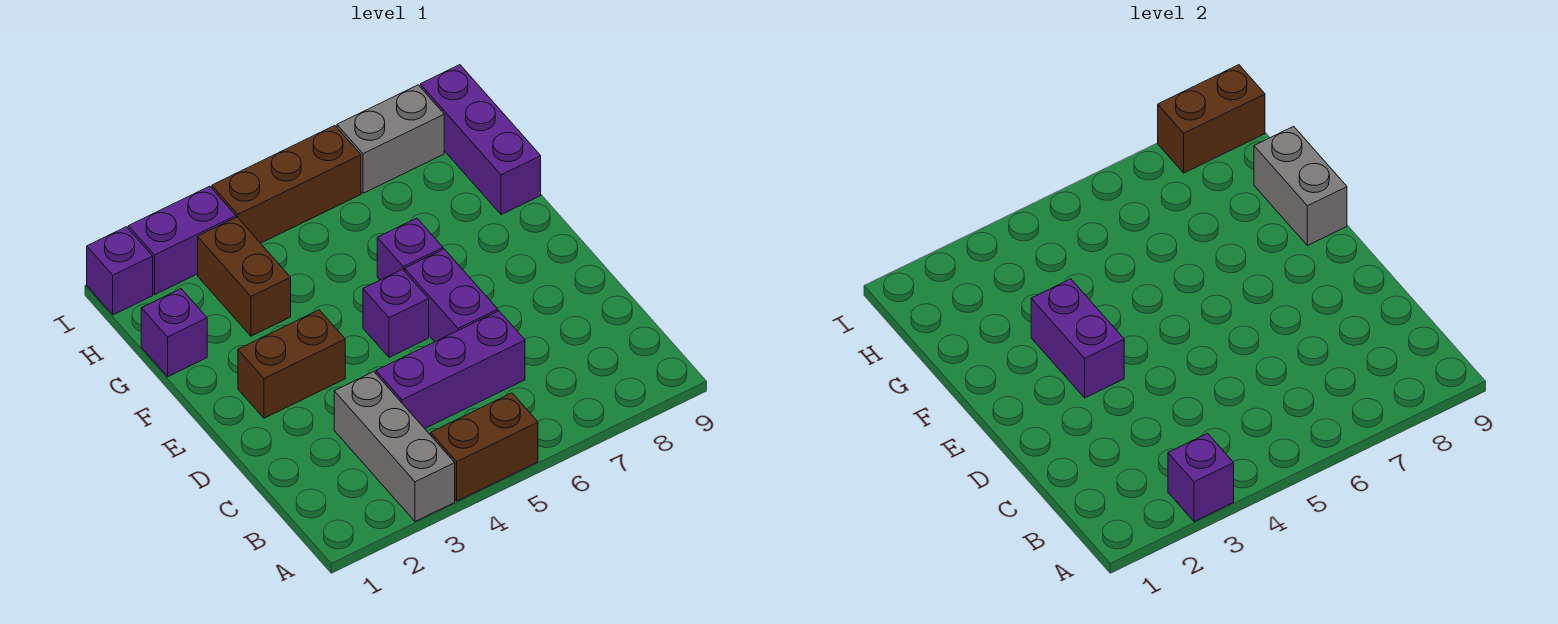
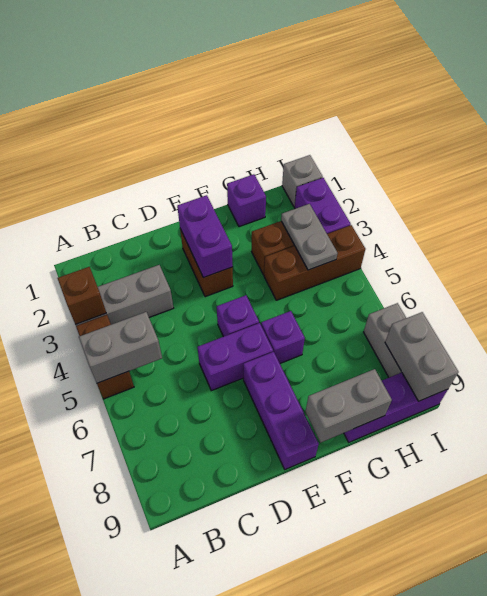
purple 1x1 brick [1168,433,1234,522] -> brown 1x1 brick [58,267,106,324]
none -> grey 1x2 brick [79,312,162,383]
purple 1x3 brick [376,311,525,429] -> purple 1x3 brick moved to [243,352,319,469]
purple 1x2 brick [1031,279,1124,398] -> purple 1x2 brick turned to [177,195,233,278]
none -> grey 1x2 plate [281,204,338,270]
purple 1x1 brick [87,227,153,315] -> grey 1x1 brick [282,155,323,207]
brown 1x3 brick [212,126,361,243] -> brown 1x3 brick turned to [264,225,365,300]
brown 1x2 brick [1158,65,1265,173] -> grey 1x2 brick [385,312,458,401]

